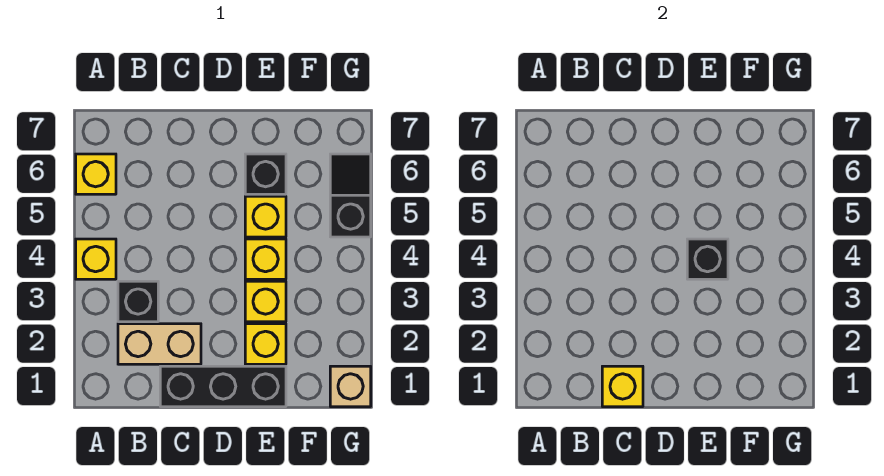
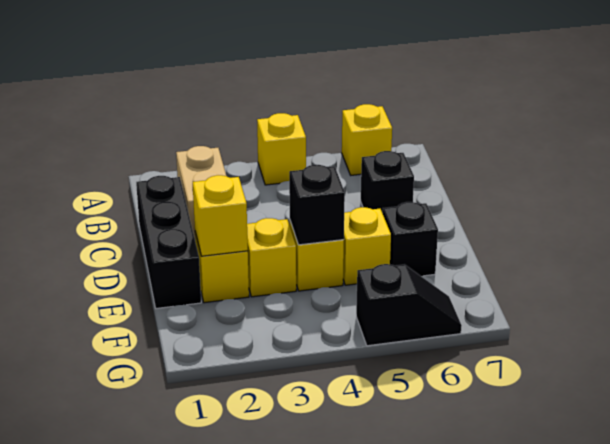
black 1x1 brick [118,281,158,322] -> black 1x1 brick moved to [361,151,414,213]
yellow 1x1 brick [602,366,643,407] -> yellow 1x1 brick moved to [193,175,248,256]
tan 1x1 brick [330,366,371,407] -> none

